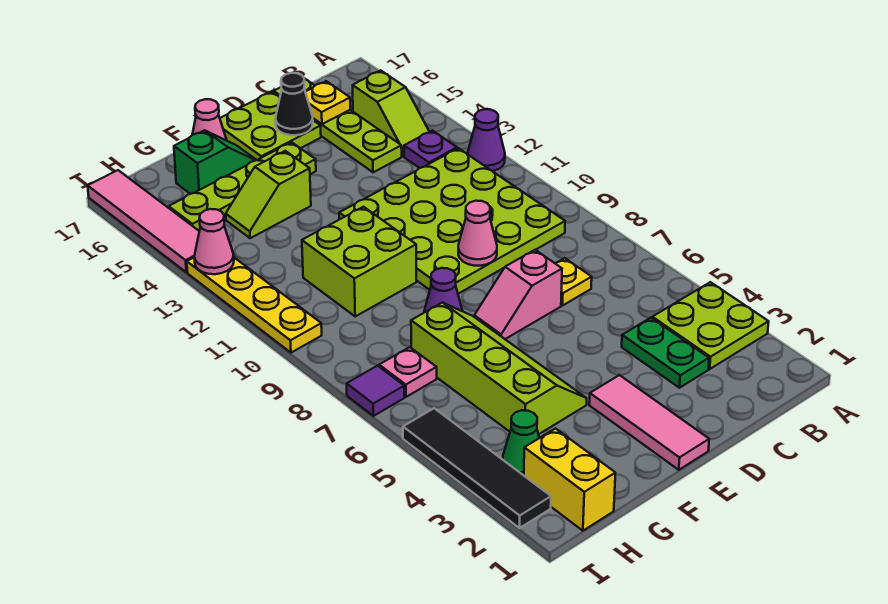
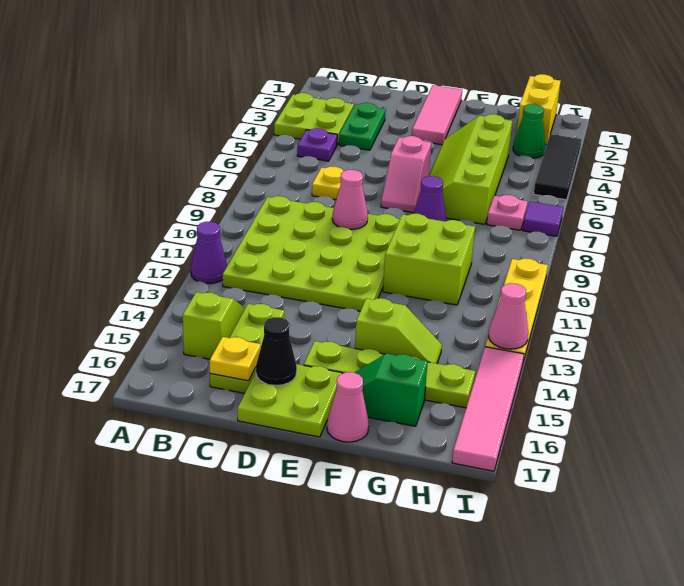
purple 1x1 plate [404,130,457,168] -> purple 1x1 plate moved to [297,128,337,161]
lime 1x4 plate [274,78,402,172] -> lime 1x3 plate [210,304,284,393]
pink 1x2 slope [474,250,562,339] -> pink 1x2 slope turned to [381,136,431,213]
black 1x4 tile [403,408,551,528] -> black 1x3 tile [534,134,582,200]

